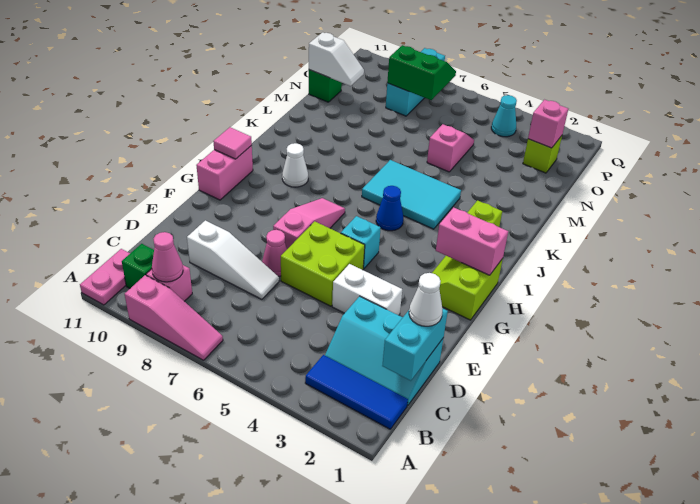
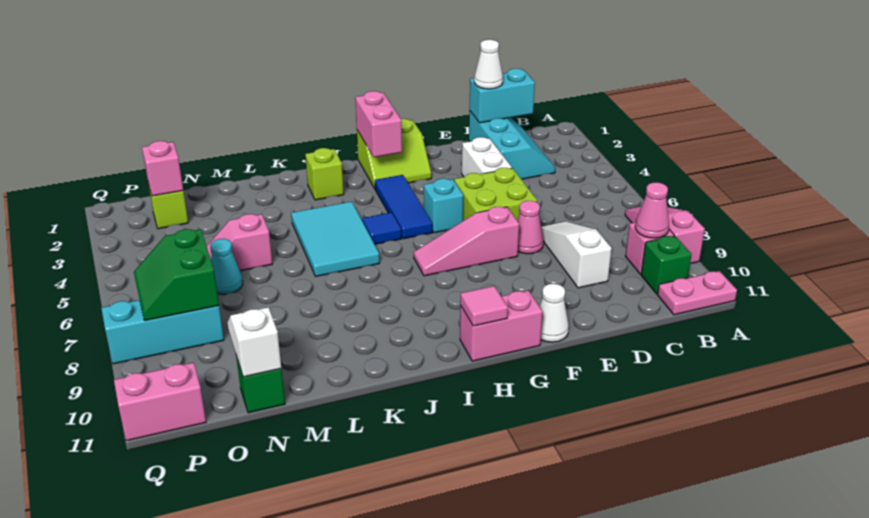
blue 1x3 tile [305,355,408,429] -> blue 1x3 tile moved to [375,175,432,239]
blue 1x1 cone [376,186,403,231] -> blue 1x1 tile [362,212,401,244]
white 1x1 cone [282,143,308,187] -> white 1x1 cone moved to [540,284,569,342]
cyan 1x1 cone [491,95,517,137] -> cyan 1x1 cone moved to [210,239,243,294]
none -> pink 1x2 brick [114,362,206,441]

